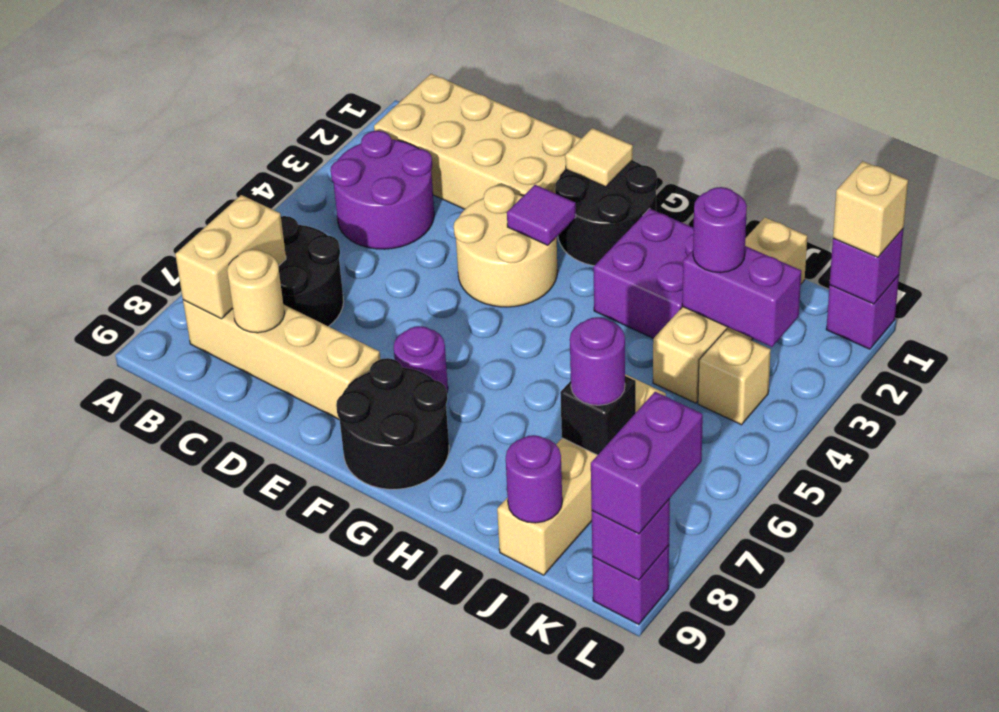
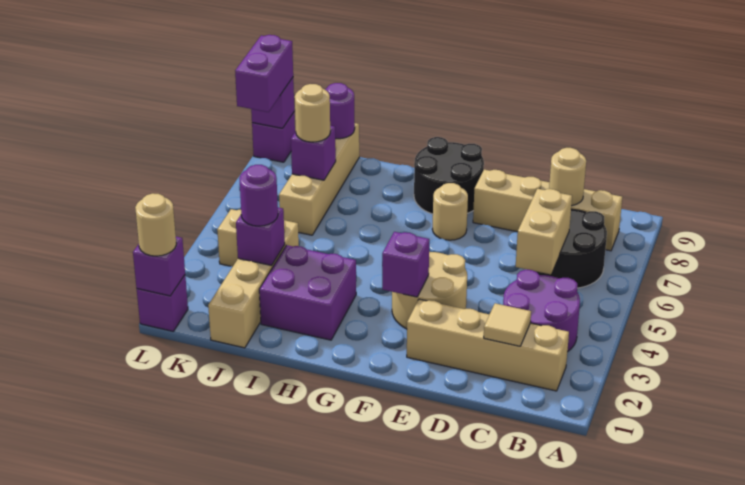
tan 2x4 brick [374,74,582,209] -> tan 1x4 brick [407,299,569,391]
tan 1x2 brick [175,195,286,319] -> tan 1x2 brick moved to [516,189,572,274]
black 2x2 round brick [555,160,657,266] -> none
tan 1x1 tile [565,128,633,187] -> tan 1x1 tile moved to [484,303,531,346]
purple 1x1 tile [507,185,576,245] -> purple 1x1 brick [382,232,429,297]
purple 1x1 round brick [394,326,448,391] -> tan 1x1 round brick [432,183,468,240]
purple 1x2 brick [682,246,801,347] -> purple 1x1 brick [236,207,285,266]
black 1x1 brick [560,376,636,455] -> purple 1x1 brick [291,126,336,180]
purple 1x1 round brick [570,317,625,405] -> tan 1x1 round brick [295,84,330,142]
tan 1x1 brick [833,161,908,257] -> tan 1x1 round brick [135,193,176,256]

